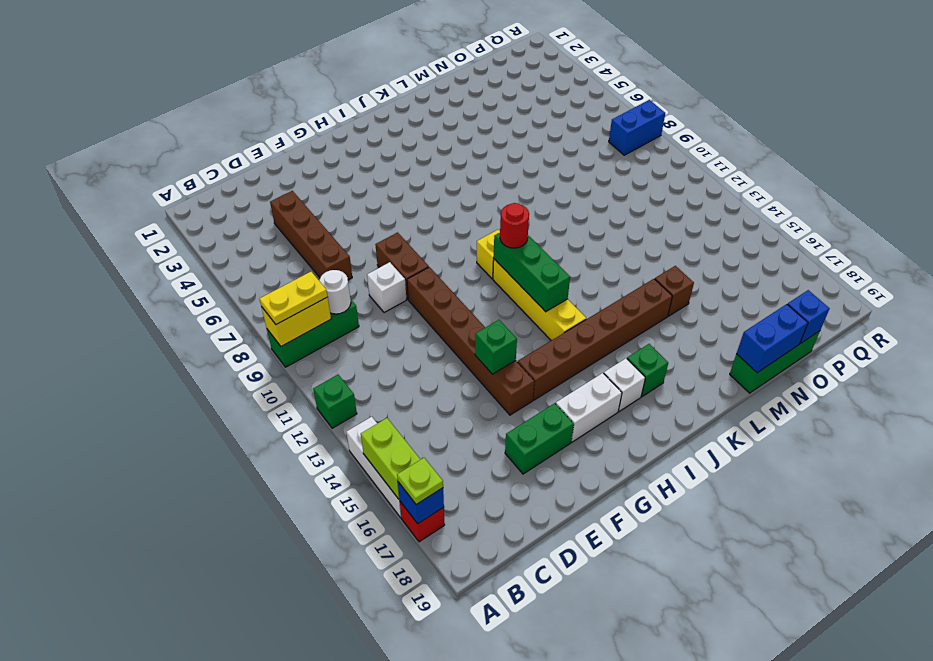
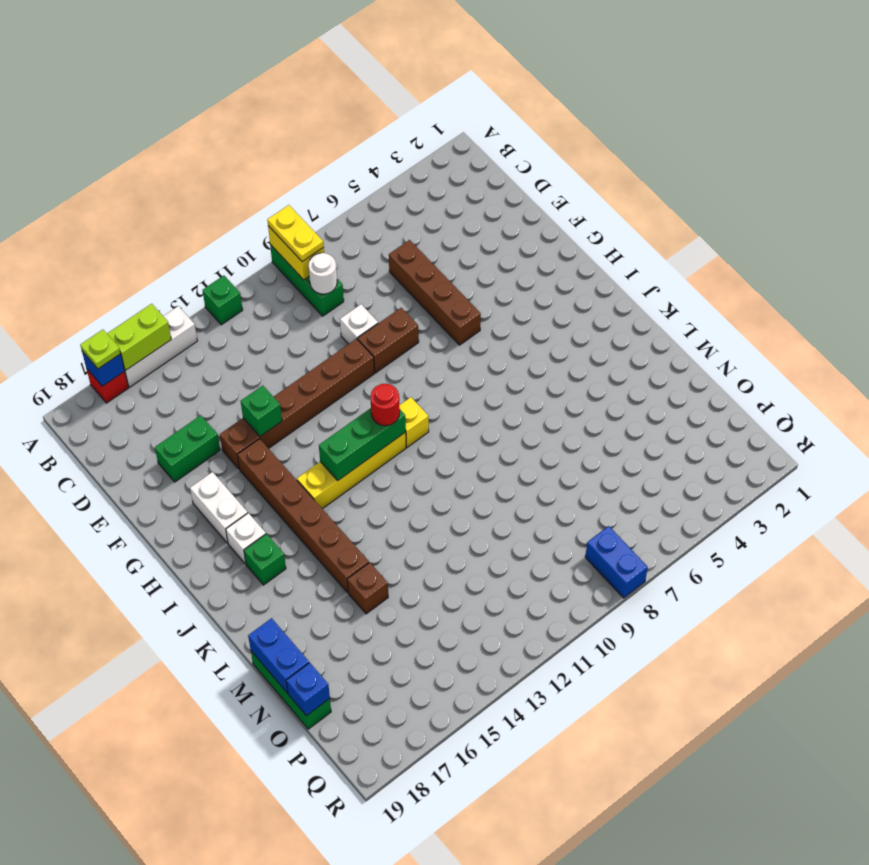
brown 1x4 brick [270,191,352,280] -> brown 1x4 brick turned to [389,240,481,345]
green 1x2 brick [505,403,574,474] -> green 1x2 brick turned to [155,415,220,482]

